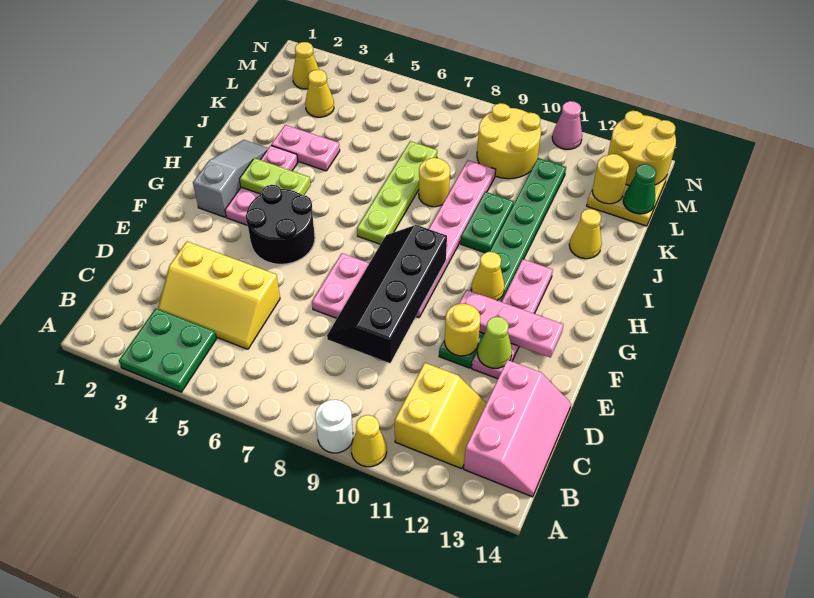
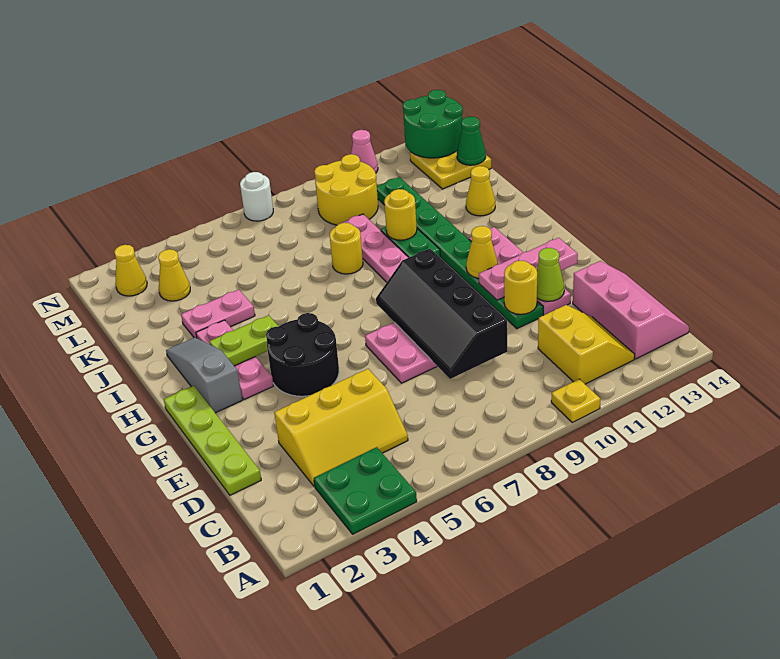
white 1x1 round brick [315,400,353,453] -> white 1x1 round brick moved to [240,172,273,221]
yellow 1x1 cone [351,415,387,467] -> yellow 1x1 plate [551,379,600,422]
lime 1x4 plate [357,141,437,244] -> lime 1x4 plate moved to [164,386,261,495]
yellow 1x1 round brick [592,154,629,204] -> yellow 1x1 round brick moved to [384,189,417,240]
yellow 2x2 round brick [608,111,676,185] -> green 2x2 round brick [403,90,463,158]

